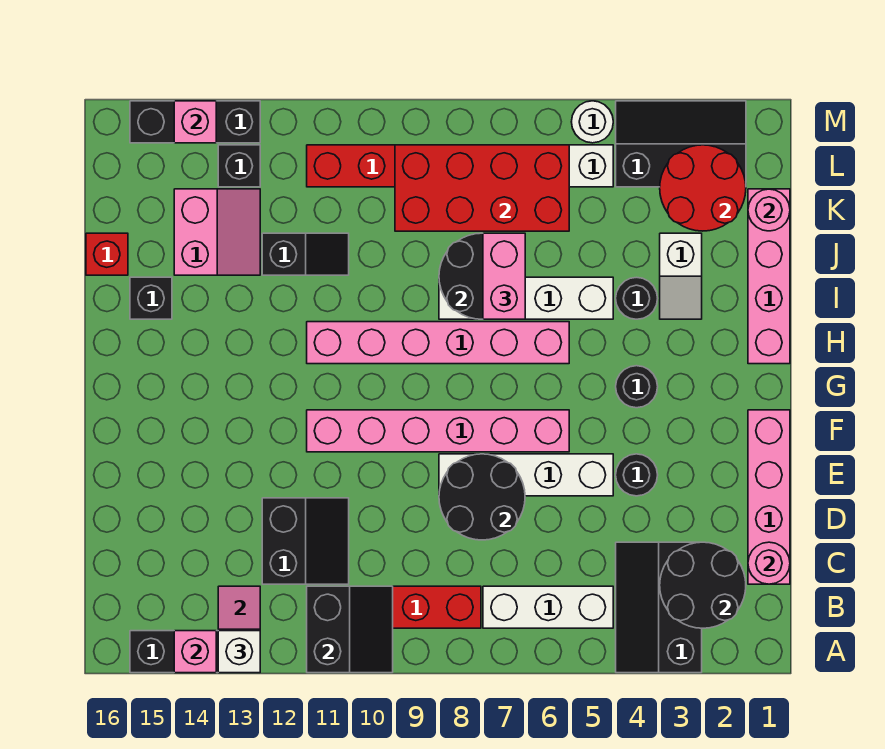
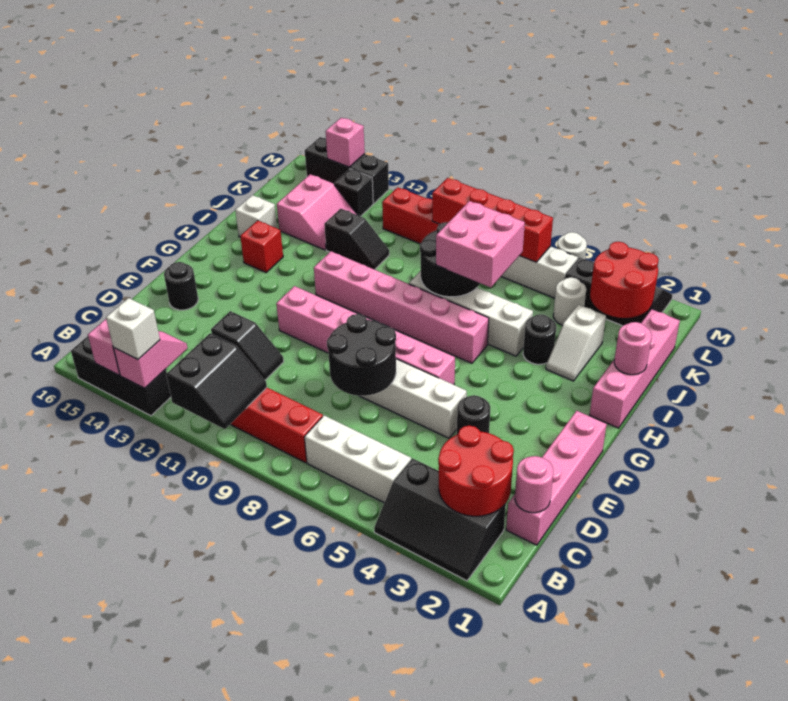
black 2x3 slope [616,542,702,673] -> black 2x3 slope turned to [374,458,506,581]
black 2x2 round brick [660,542,746,628] -> red 2x2 round brick [438,426,514,516]
black 2x2 slope [262,498,349,584] -> black 1x2 slope [211,311,284,380]
black 1x1 round brick [616,366,658,408] -> black 1x1 round brick moved to [164,262,198,310]
pink 1x2 brick [483,233,525,319] -> pink 2x2 brick [436,201,525,287]
black 1x1 brick [130,277,172,319] -> white 1x1 brick [235,195,277,237]
red 1x1 brick [86,233,128,275] -> red 1x1 brick moved to [240,221,283,272]
pink 1x1 round brick [748,189,790,231] -> pink 1x1 round brick moved to [614,322,652,375]
none -> white 1x1 round brick [553,277,586,325]
red 2x4 brick [395,145,569,231] -> red 1x4 brick [432,178,553,262]

